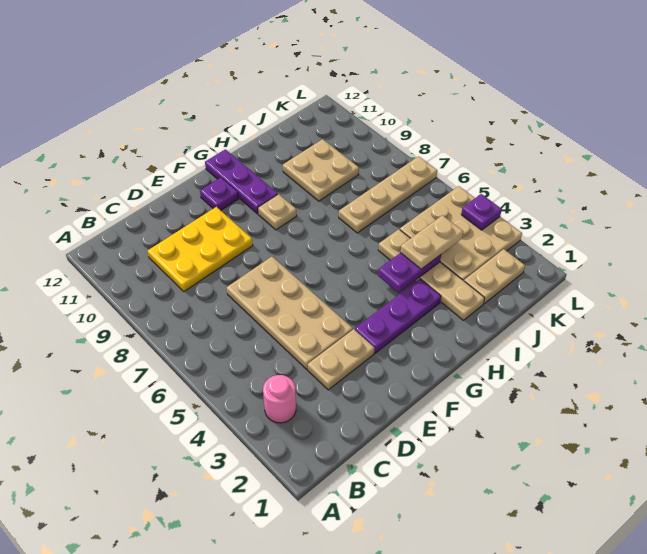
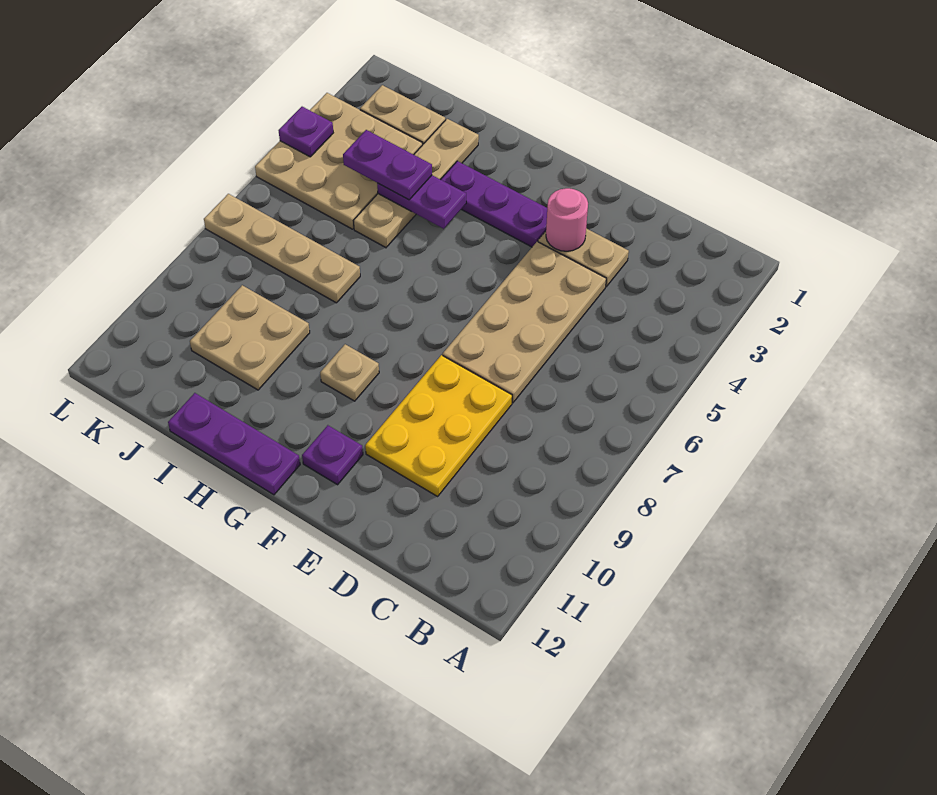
pink 1x1 round brick [263,375,296,423] -> pink 1x1 round brick moved to [546,188,588,251]
yellow 2x3 plate [148,207,253,291] -> yellow 2x3 plate turned to [365,355,512,496]
purple 1x3 plate [205,149,278,214] -> purple 1x3 plate turned to [168,393,300,495]
tan 1x2 plate [400,215,463,269] -> purple 1x2 plate [343,130,432,200]

